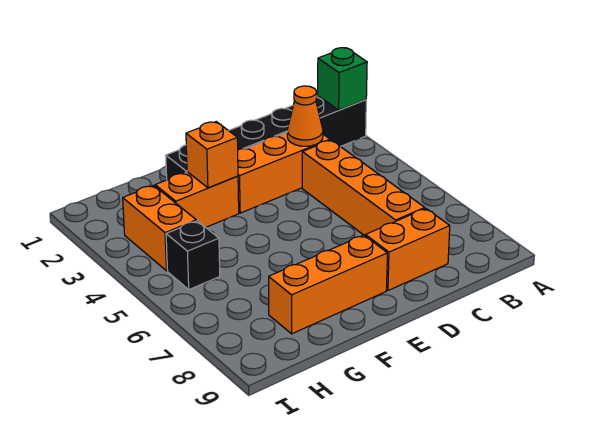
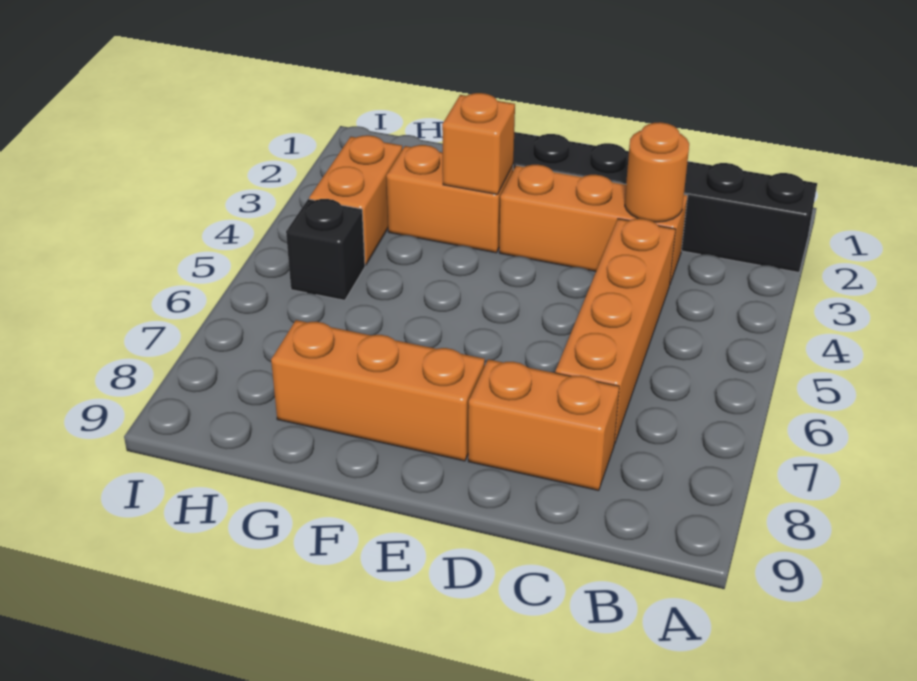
green 1x1 brick [318,48,367,110] -> none
orange 1x1 cone [287,86,323,146] -> orange 1x1 round brick [625,122,689,222]

